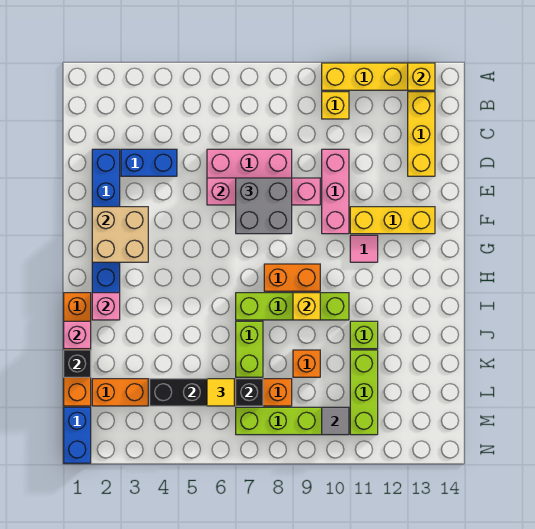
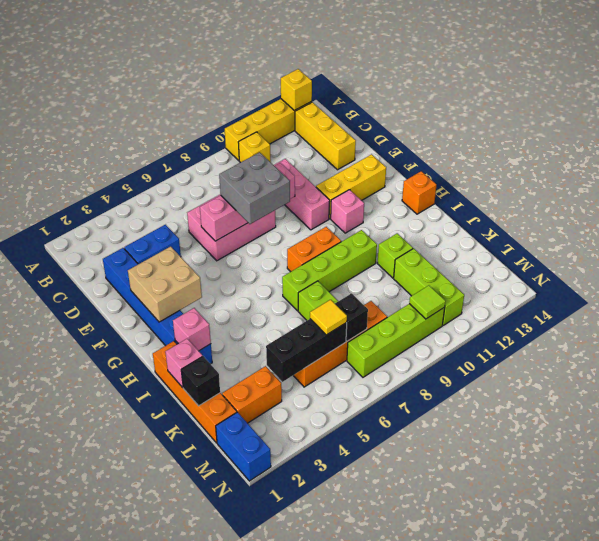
pink 1x1 tile [350,235,378,262] -> pink 1x1 brick [331,190,364,233]
yellow 1x1 brick [293,293,320,320] -> none
orange 1x1 brick [293,350,320,377] -> orange 1x1 brick moved to [402,171,436,214]
grey 1x1 tile [322,407,349,435] -> lime 1x1 tile [409,285,446,319]

